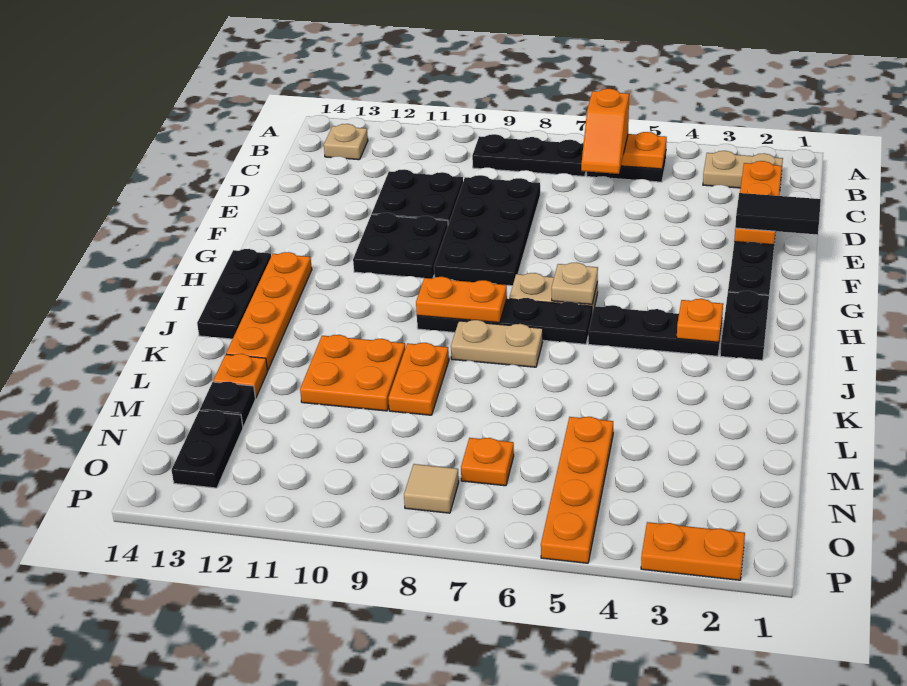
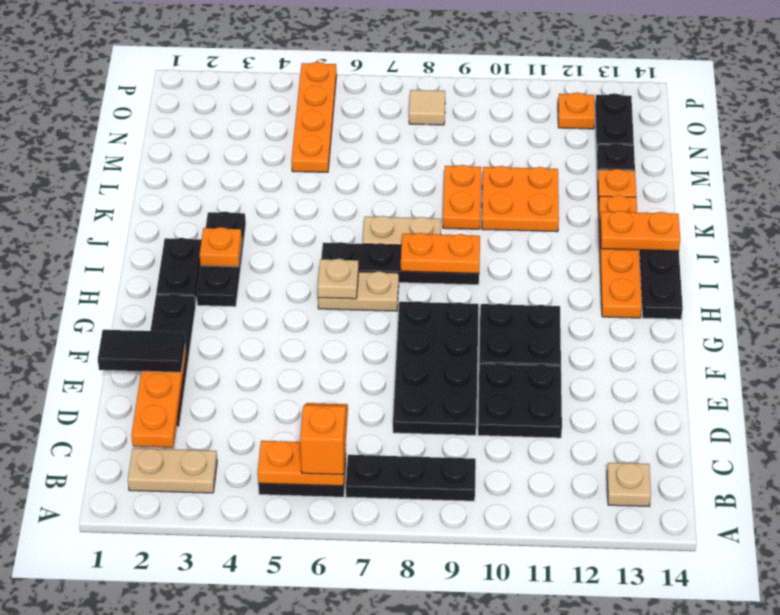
black 1x3 plate [588,305,722,356] -> black 1x3 plate turned to [197,211,246,307]
orange 1x1 plate [461,438,514,486] -> orange 1x1 plate moved to [558,93,595,129]
orange 1x2 plate [641,522,745,580] -> orange 1x2 plate moved to [600,211,680,251]

